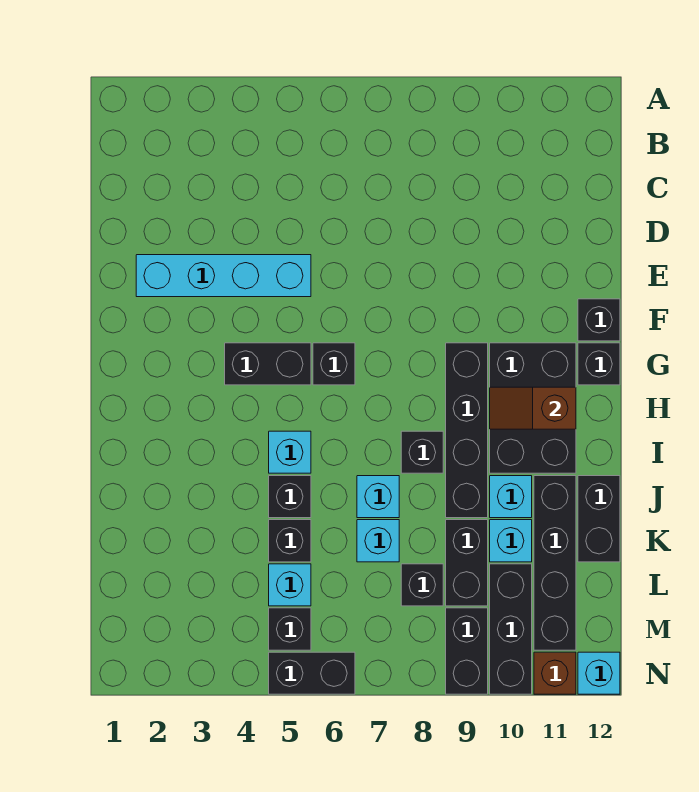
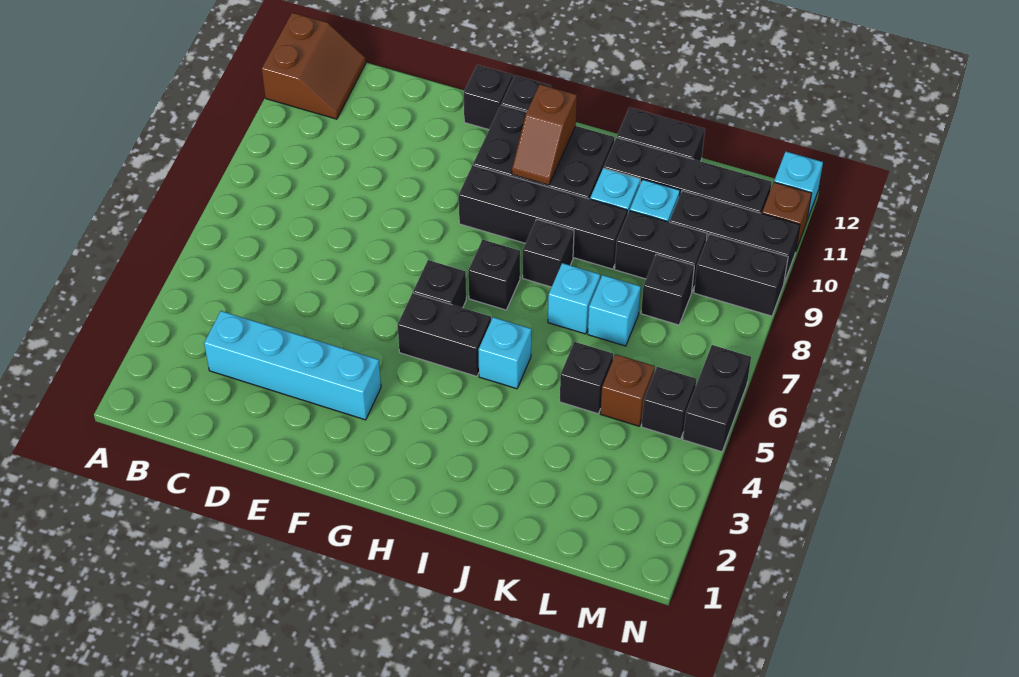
none -> brown 2x2 slope [262,13,366,119]
cyan 1x4 brick [136,255,311,297] -> cyan 1x4 brick turned to [204,311,381,420]
black 1x2 brick [225,343,311,385] -> black 1x2 brick turned to [398,293,491,376]
black 1x1 brick [269,476,311,518] -> black 1x1 brick moved to [468,239,520,310]
cyan 1x1 brick [269,564,311,606] -> brown 1x1 brick [600,354,655,426]

